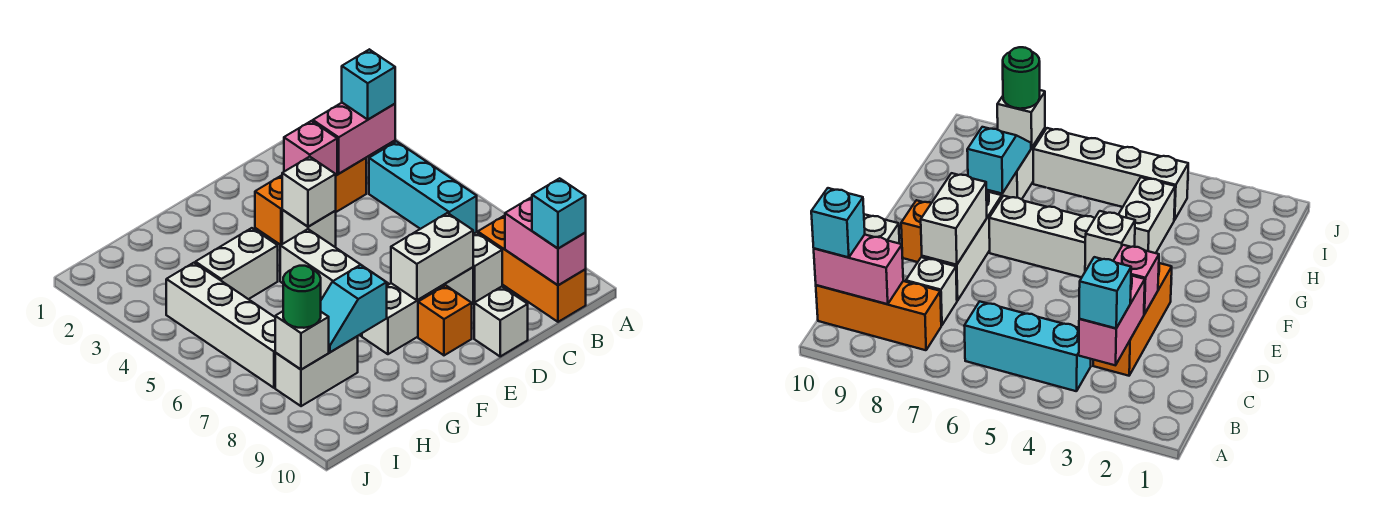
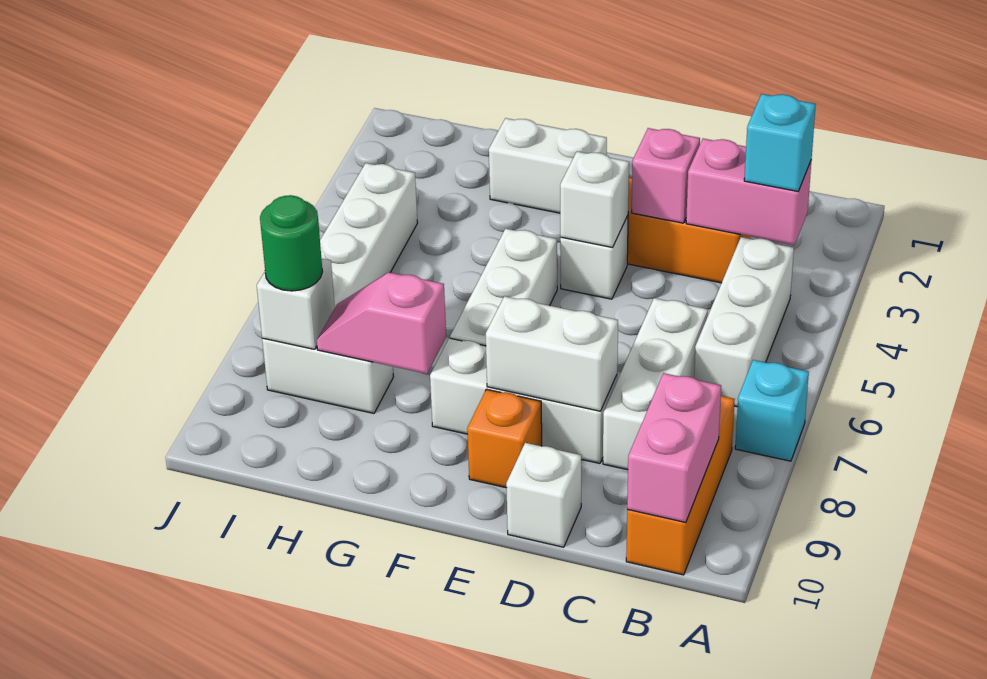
cyan 1x3 brick [369,142,477,234] -> white 1x3 brick [694,237,794,407]
cyan 1x1 brick [532,178,586,248] -> cyan 1x1 brick moved to [735,360,809,461]
white 1x1 brick [473,232,502,302] -> white 1x3 brick [603,298,708,470]
white 1x2 brick [195,228,278,299] -> white 1x2 brick moved to [489,118,607,213]
cyan 1x2 slope [321,265,387,352] -> pink 1x2 slope [317,272,446,374]

